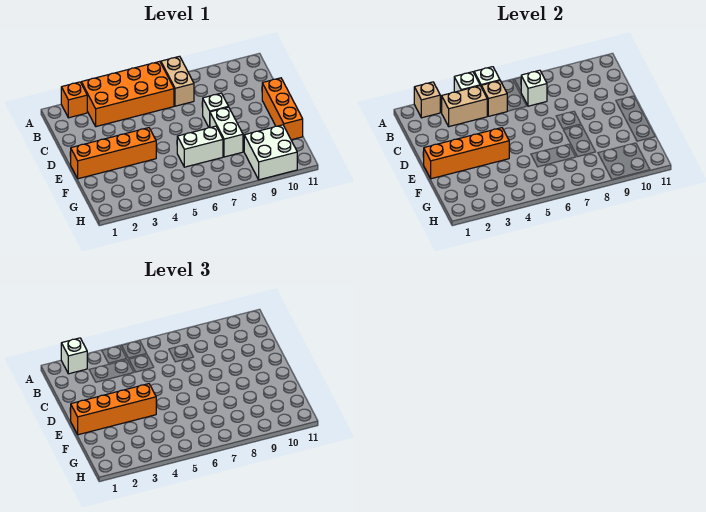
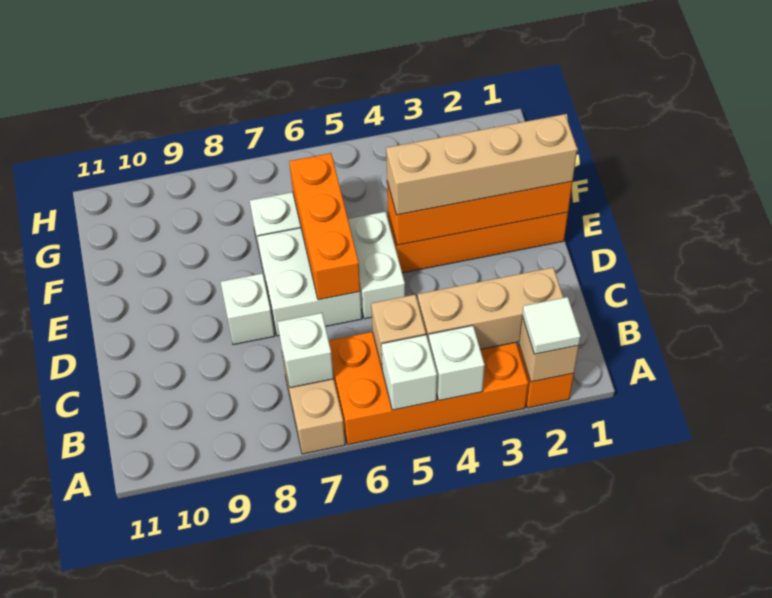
white 1x1 brick [61,338,87,374] -> white 1x1 tile [522,297,581,354]
tan 1x2 brick [441,86,487,127] -> tan 1x3 brick [418,268,563,349]
orange 1x3 brick [262,78,303,140] -> orange 1x3 brick moved to [289,153,360,300]
orange 1x4 brick [71,384,156,435] -> tan 1x4 brick [386,114,577,215]
white 1x2 brick [210,107,243,157] -> white 1x2 brick moved to [348,212,405,319]
white 2x2 brick [244,125,297,180] -> white 2x2 brick moved to [257,228,362,336]

